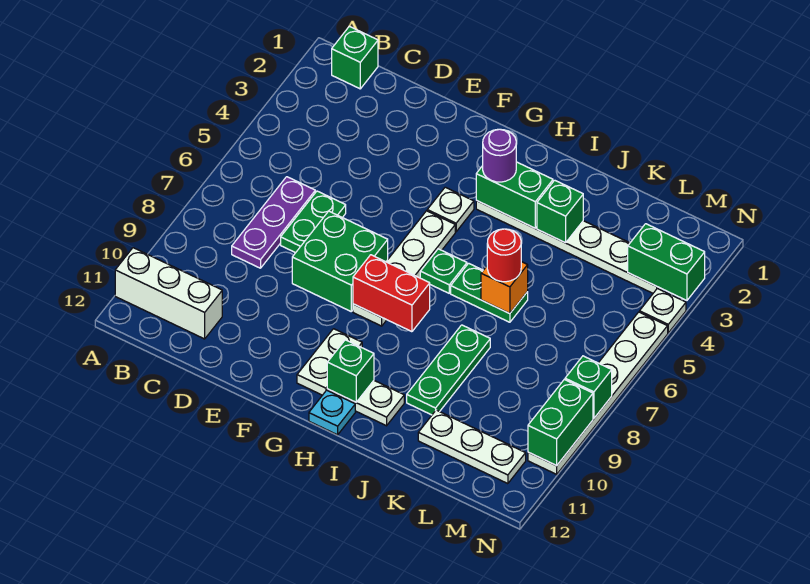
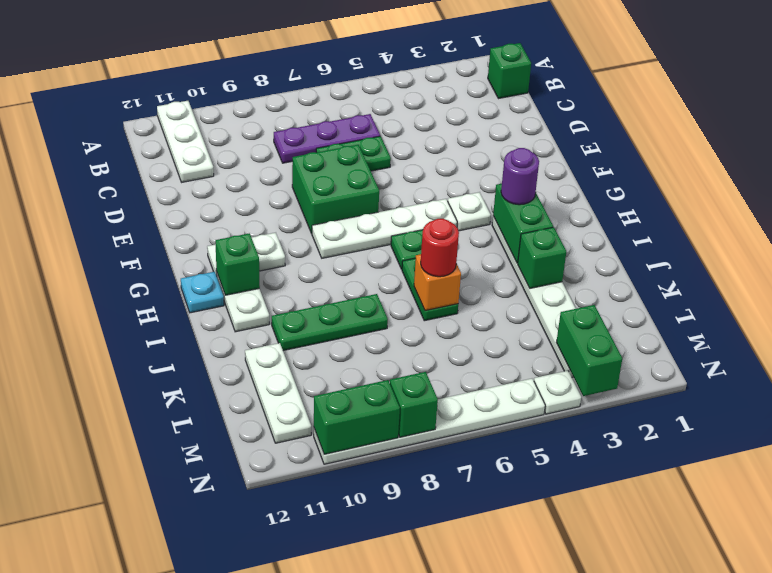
white 1x3 brick [115,248,222,339] -> white 1x3 plate [157,101,214,182]
red 1x2 brick [353,255,430,332] -> none

